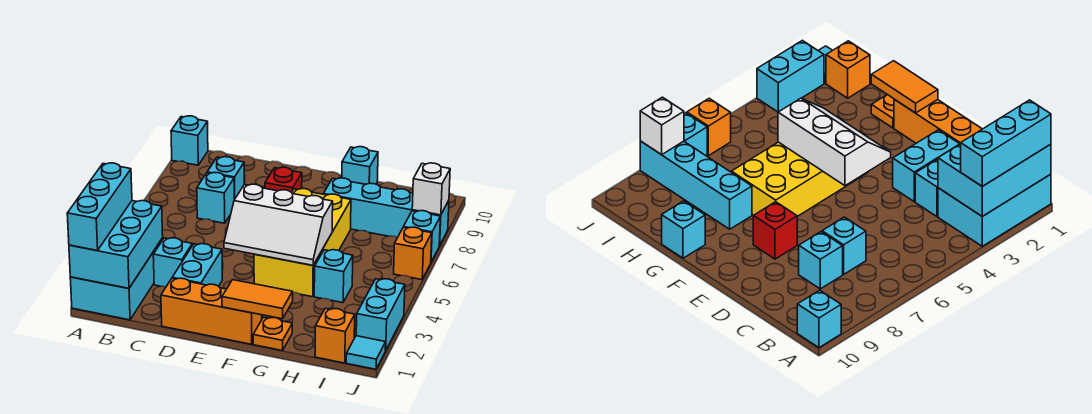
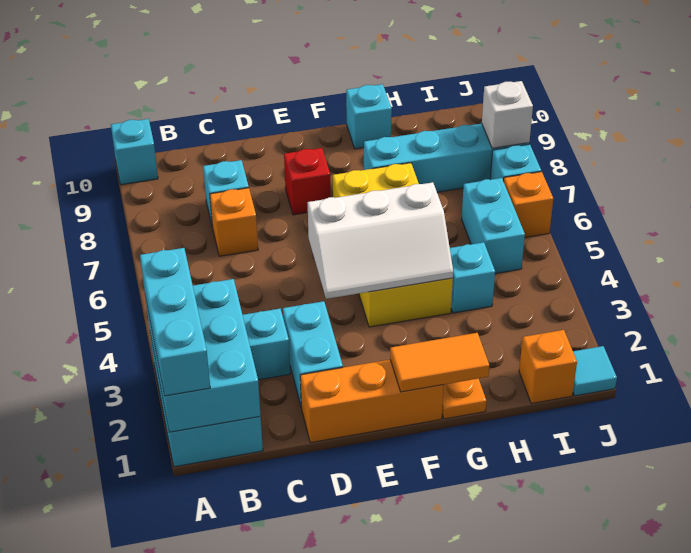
cyan 1x1 brick [197,172,234,223] -> orange 1x1 brick [210,188,258,256]
cyan 1x2 brick [356,279,405,351] -> cyan 1x2 brick moved to [462,178,525,274]

